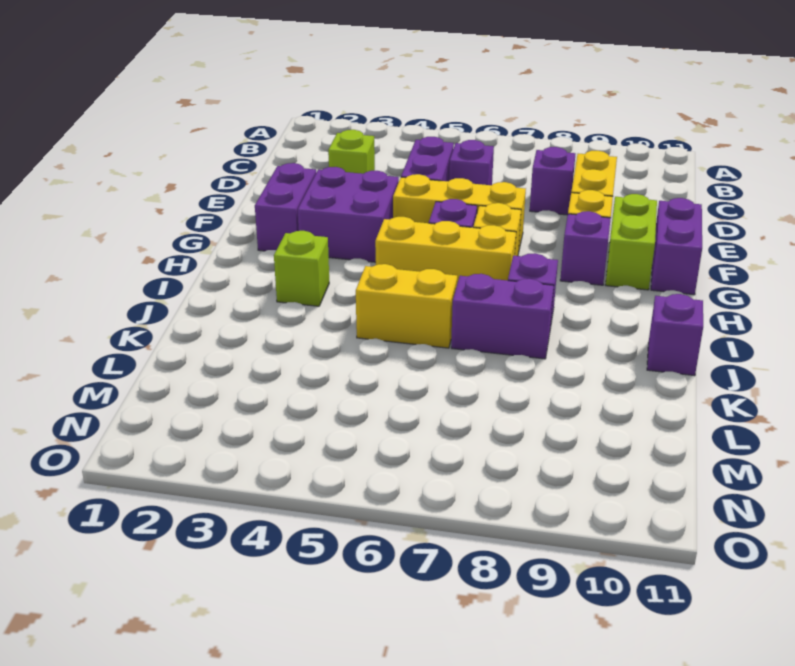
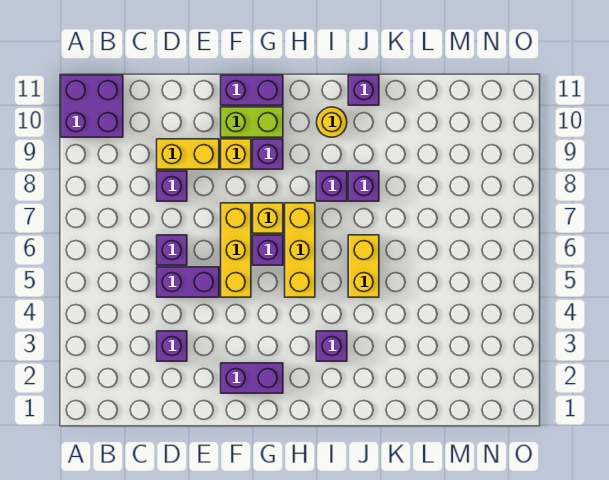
lime 1x1 brick [328,130,375,174] -> purple 1x1 brick [157,331,187,361]
purple 2x2 brick [298,167,399,262] -> purple 2x2 brick moved to [61,75,123,137]
lime 1x1 brick [274,231,329,306] -> purple 1x1 brick [316,331,347,361]
none -> yellow 1x1 round brick [317,107,347,137]
purple 1x2 brick [451,274,554,359] -> purple 1x1 brick [348,171,379,201]

